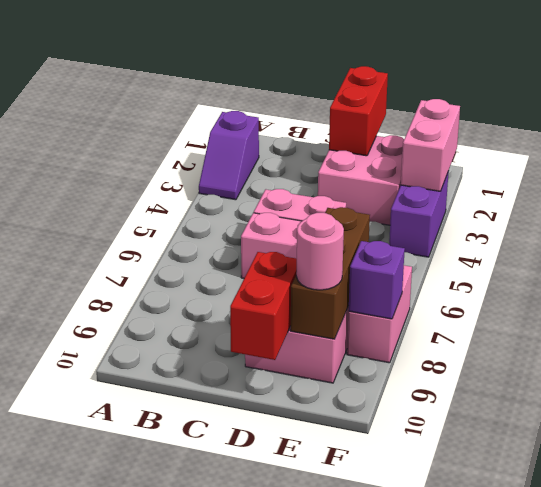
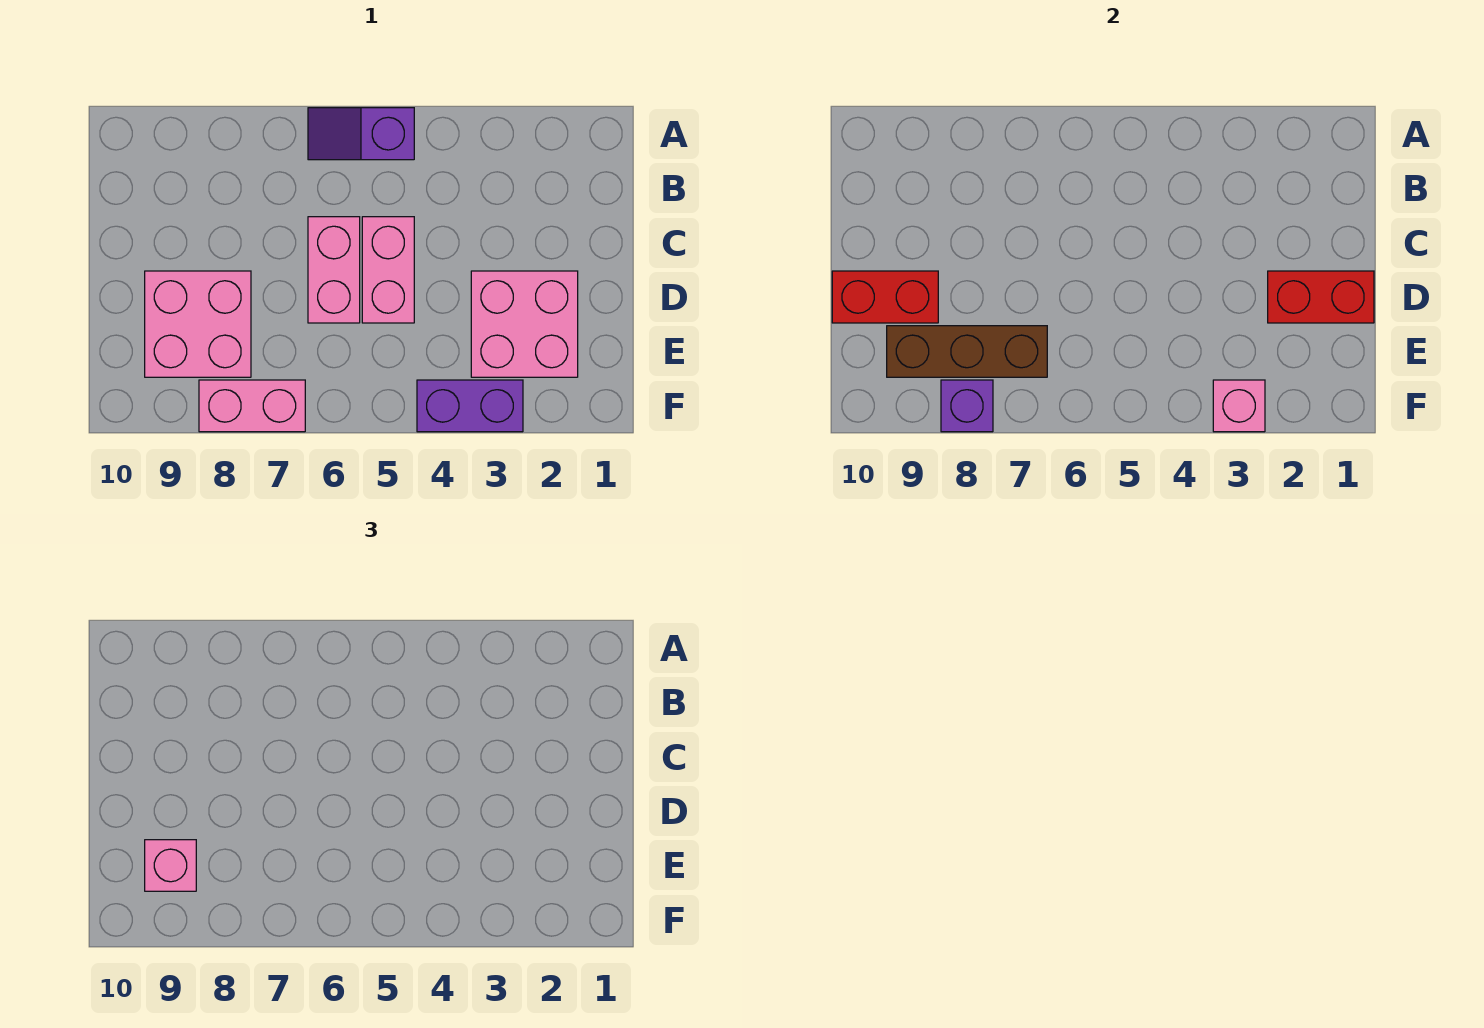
purple 1x2 slope [199,111,259,200] -> purple 1x2 slope moved to [308,108,414,160]
pink 1x1 round brick [296,213,344,290] -> pink 1x1 brick [145,840,196,891]
pink 1x2 brick [401,99,460,192] -> pink 1x1 brick [1213,380,1265,432]

